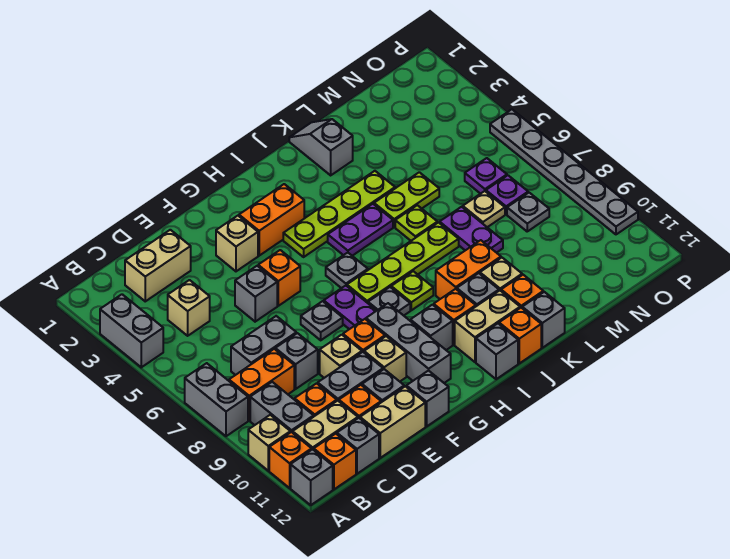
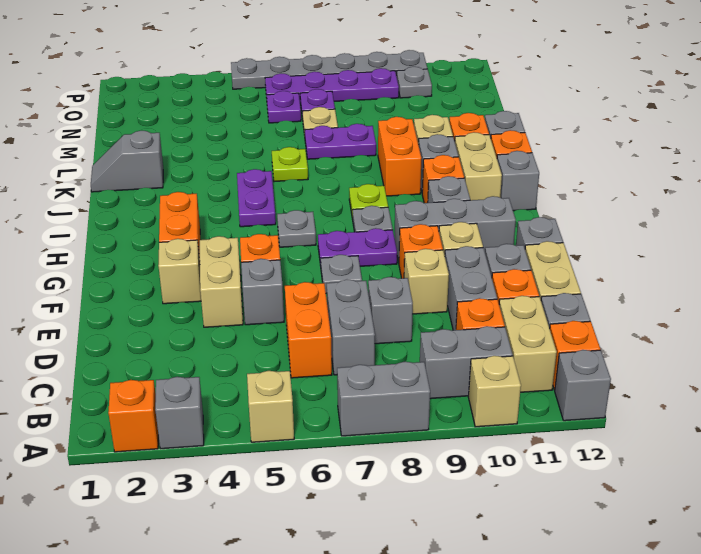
grey 1x2 brick [100,294,163,367] -> grey 1x1 brick [155,377,204,449]
orange 1x1 brick [269,432,312,488] -> orange 1x1 brick moved to [108,380,158,452]
orange 1x2 brick [229,349,294,420] -> orange 1x2 brick moved to [285,282,332,378]
tan 1x2 brick [125,230,191,301] -> tan 1x2 brick moved to [200,236,243,327]
tan 1x1 brick [168,280,210,336] -> tan 1x1 brick moved to [247,371,294,442]
lime 1x4 plate [283,171,395,257] -> none
lime 1x4 plate [347,223,459,303] -> none
lime 1x2 plate [374,172,439,227] -> none
grey 1x1 plate [507,193,549,231] -> grey 1x1 plate moved to [397,67,432,98]
none -> purple 1x4 plate [265,68,399,103]

